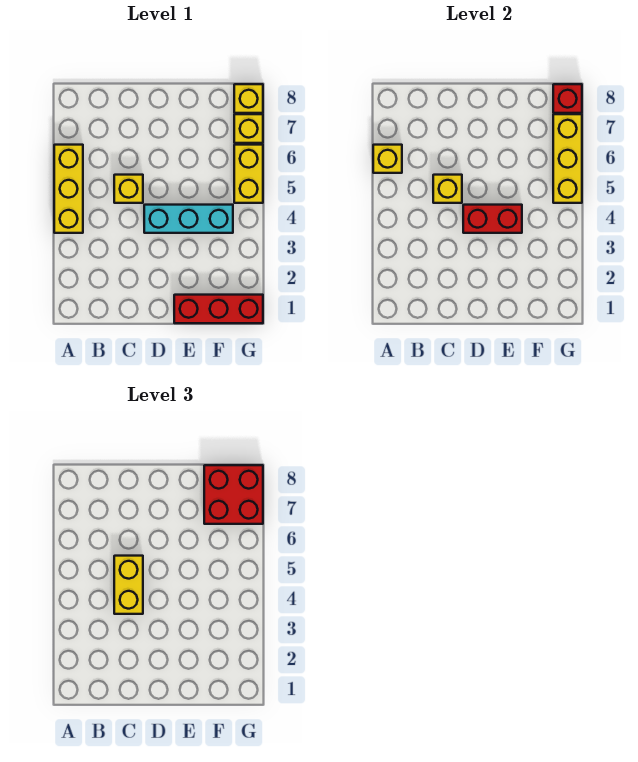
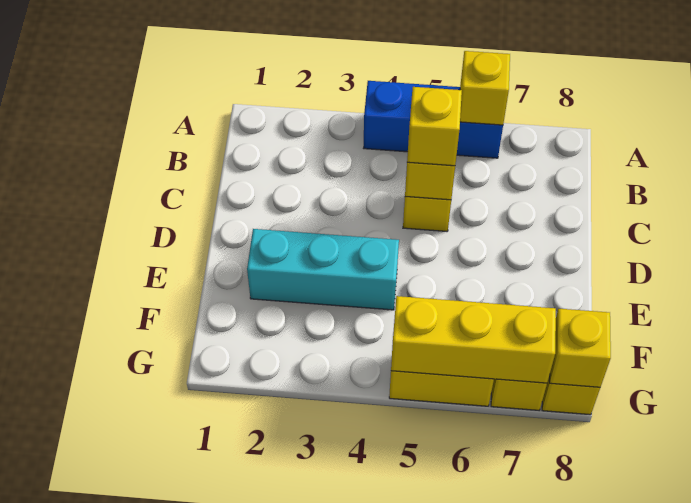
yellow 1x3 brick [54,145,83,233] -> blue 1x3 brick [364,81,503,158]
yellow 1x2 brick [114,556,143,614] -> yellow 1x1 brick [407,87,462,166]
cyan 1x3 brick [144,205,233,233] -> cyan 1x3 brick turned to [247,229,399,310]
red 1x2 brick [463,205,522,233] -> none
red 1x3 brick [174,295,263,323] -> none
red 2x2 brick [204,465,263,524] -> none
red 1x1 brick [553,84,582,113] -> yellow 1x1 brick [550,309,611,387]

